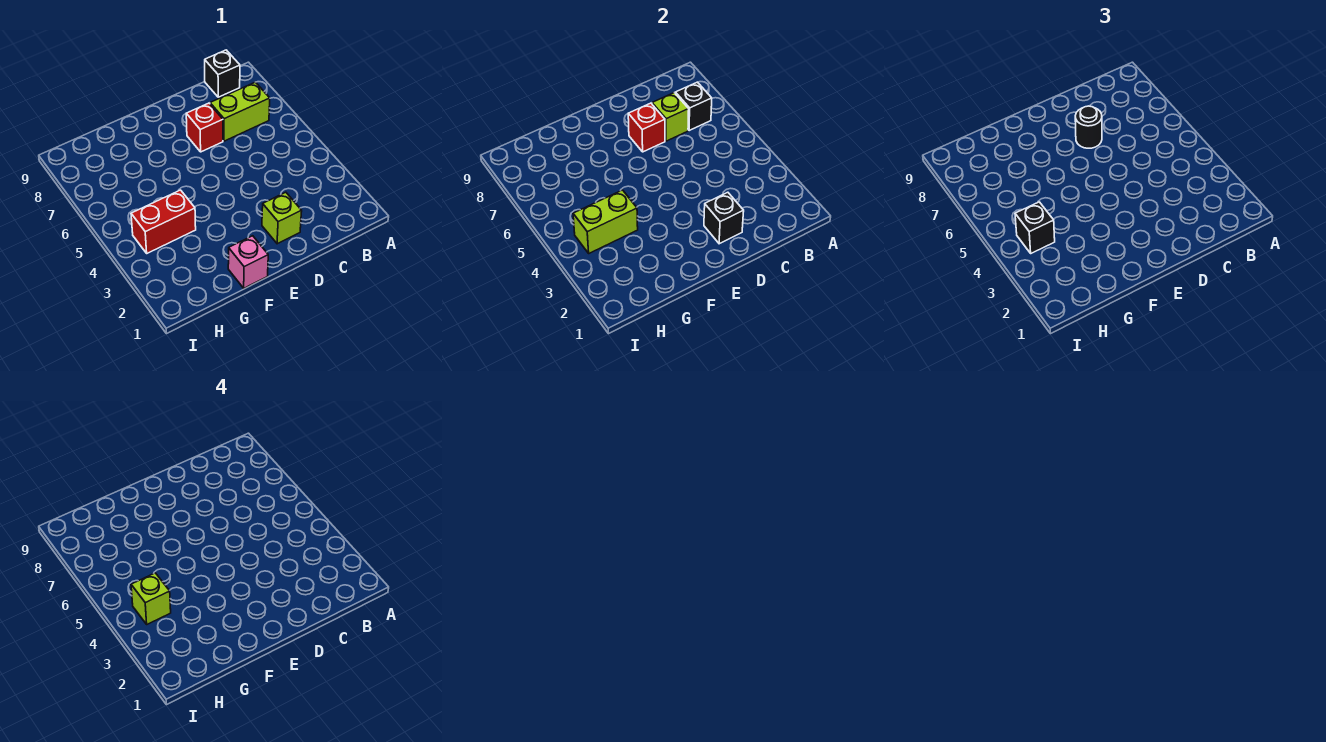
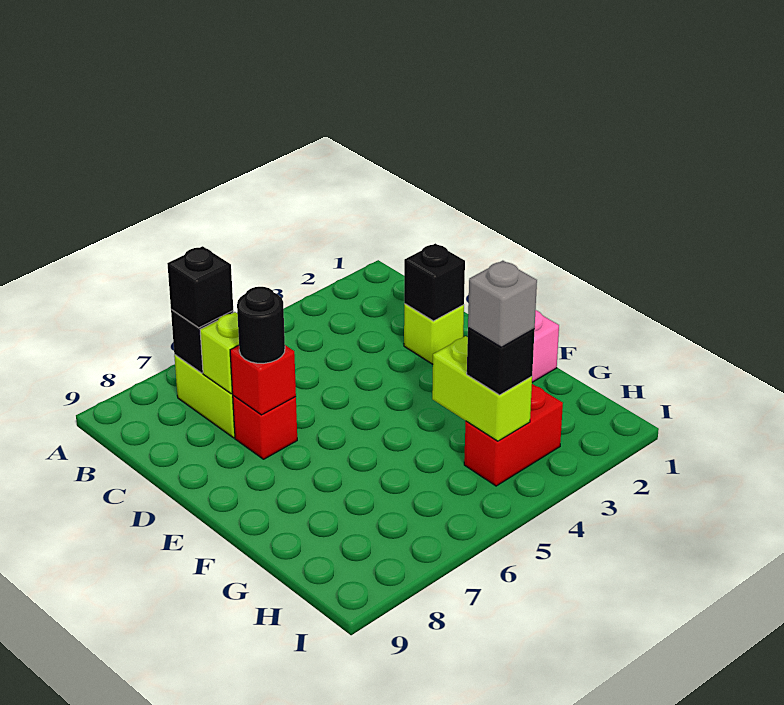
black 1x1 brick [205,50,240,97] -> black 1x1 brick moved to [167,246,233,328]
red 1x2 brick [131,190,196,253] -> red 1x2 brick turned to [464,384,563,486]
lime 1x1 brick [131,573,171,624] -> grey 1x1 brick [468,261,537,347]

